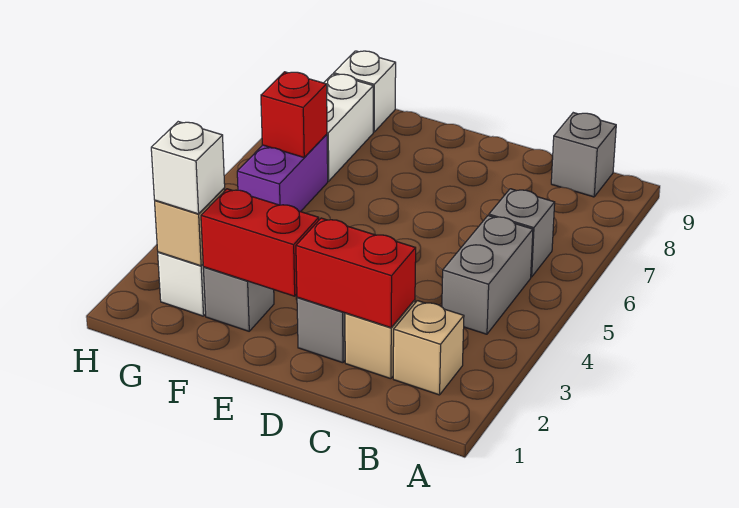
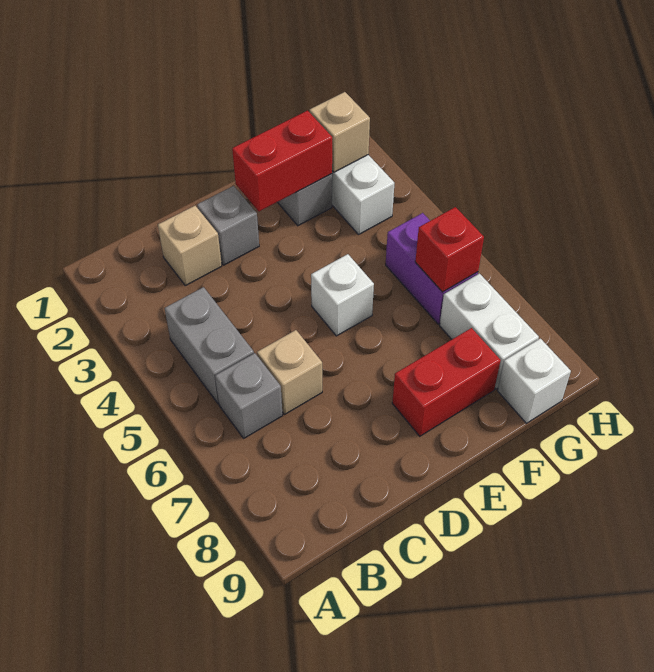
tan 1x1 brick [393,301,464,395] -> tan 1x1 brick moved to [257,330,322,415]
grey 1x1 brick [551,113,616,197] -> none
red 1x2 brick [296,218,416,328] -> red 1x2 brick moved to [392,328,501,436]
white 1x1 brick [151,122,225,214] -> white 1x1 brick moved to [311,254,374,336]

